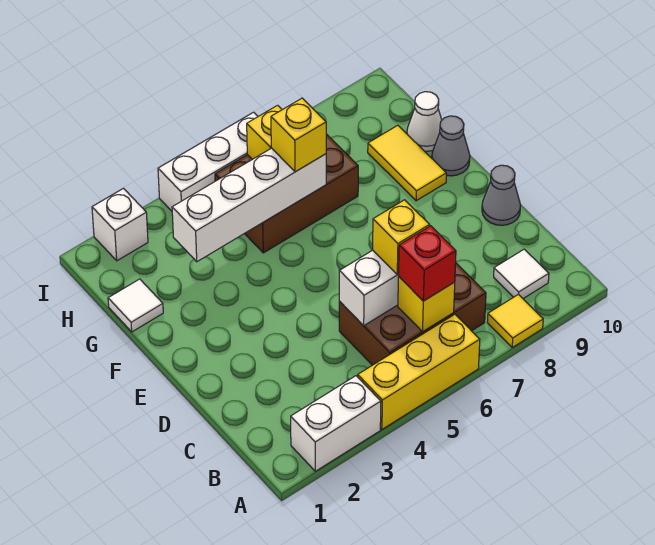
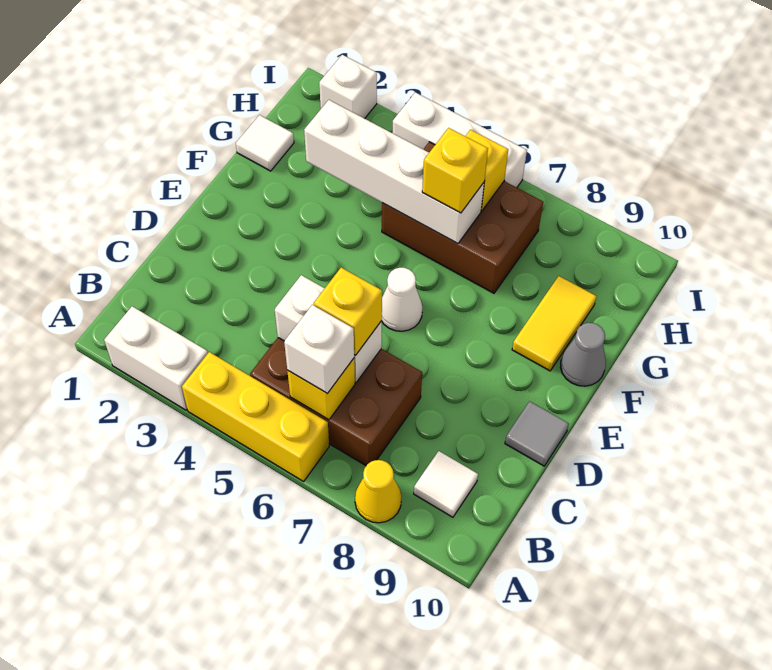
yellow 1x1 tile [487,294,543,347] -> yellow 1x1 cone [355,460,402,523]
red 1x1 brick [399,226,456,301] -> white 1x1 brick [284,305,354,394]
grey 1x1 cone [482,165,521,225] -> grey 1x1 tile [505,401,569,466]
white 1x1 cone [407,92,442,151] -> white 1x1 cone moved to [382,268,423,331]

